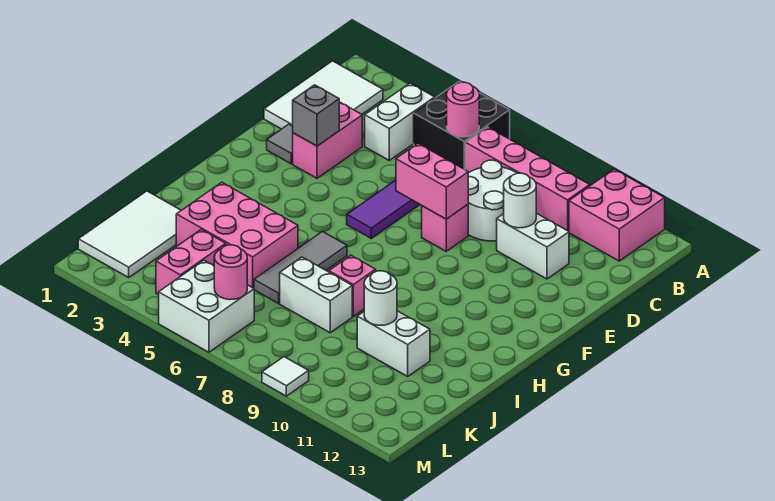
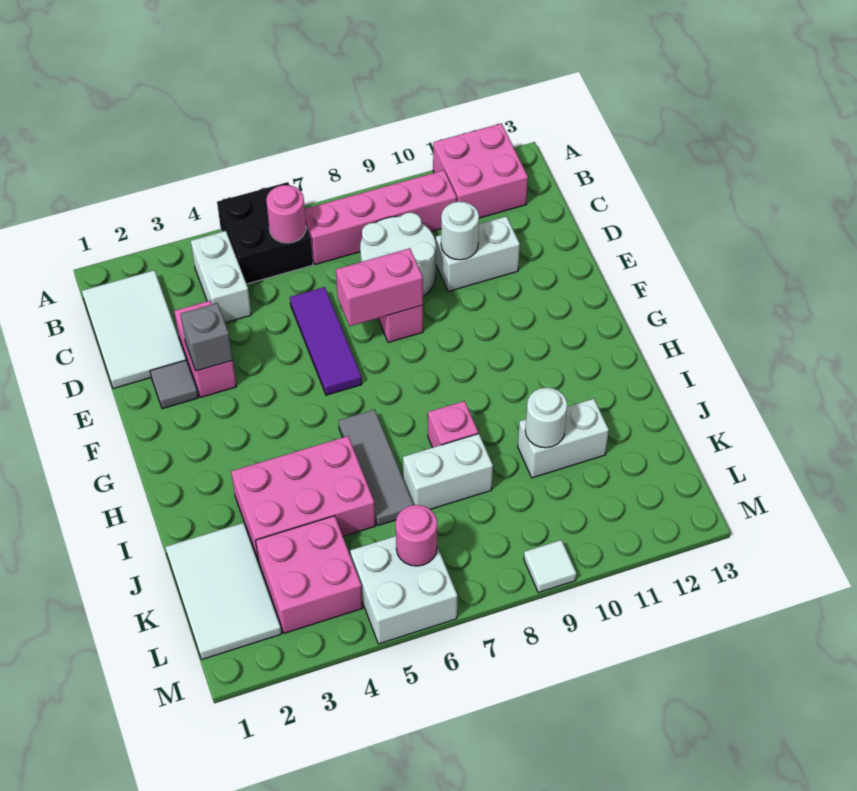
pink 1x2 brick [156,230,226,295] -> pink 2x2 brick [256,516,363,633]

